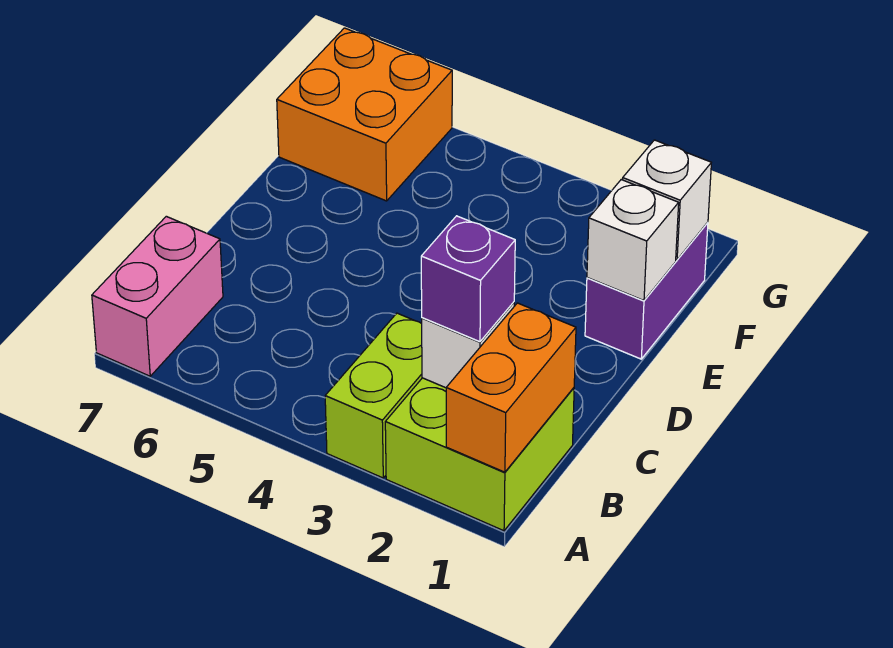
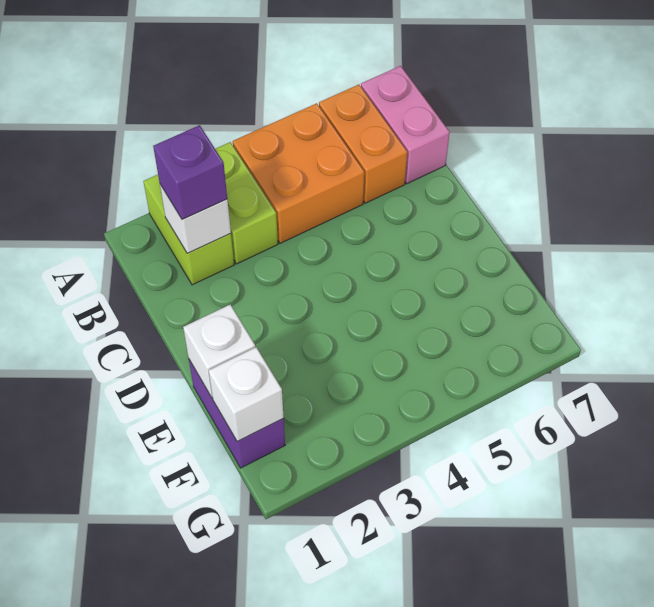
lime 2x2 brick [385,378,574,531] -> lime 1x2 brick [143,175,234,285]
orange 1x2 brick [446,303,576,472] -> orange 1x2 brick moved to [319,85,407,203]
orange 2x2 brick [277,28,452,201] -> orange 2x2 brick moved to [233,103,364,243]

